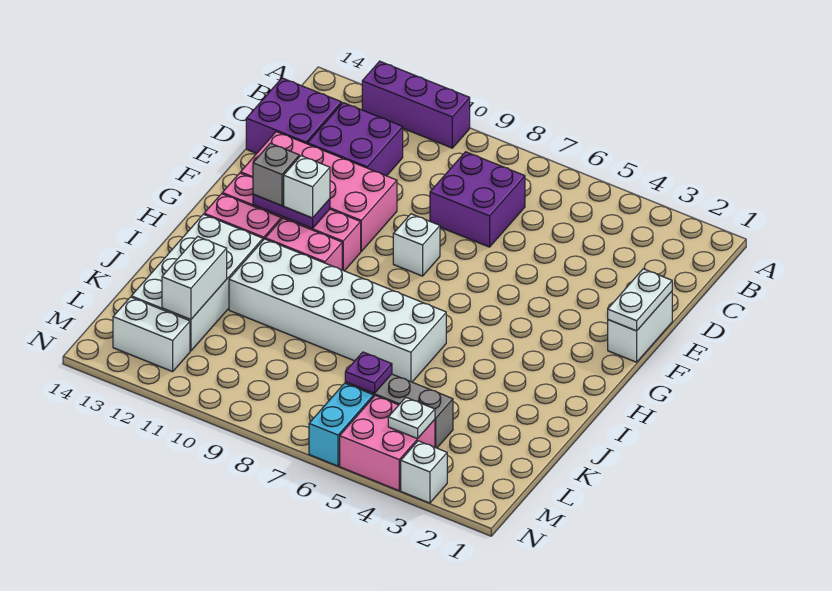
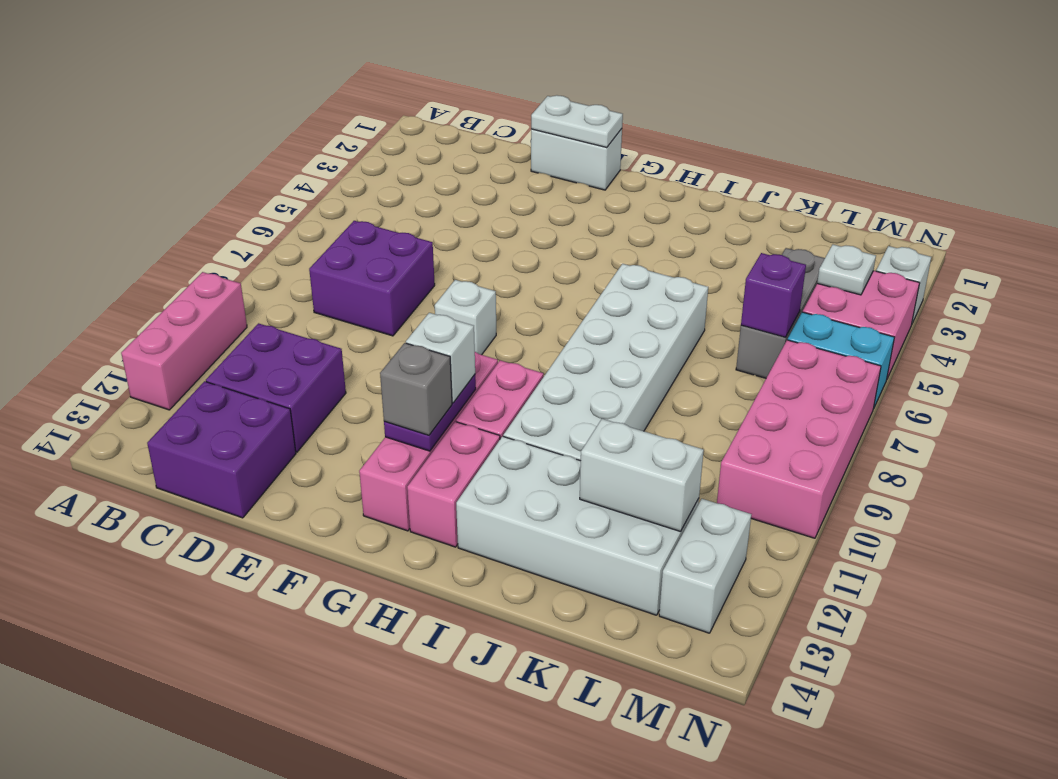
purple 1x3 brick [362,61,470,148] -> pink 1x3 brick [121,272,247,410]
pink 2x4 brick [241,132,397,251] -> pink 2x4 brick moved to [717,340,881,538]
purple 1x1 plate [345,352,392,393] -> purple 1x1 brick [741,253,806,337]

